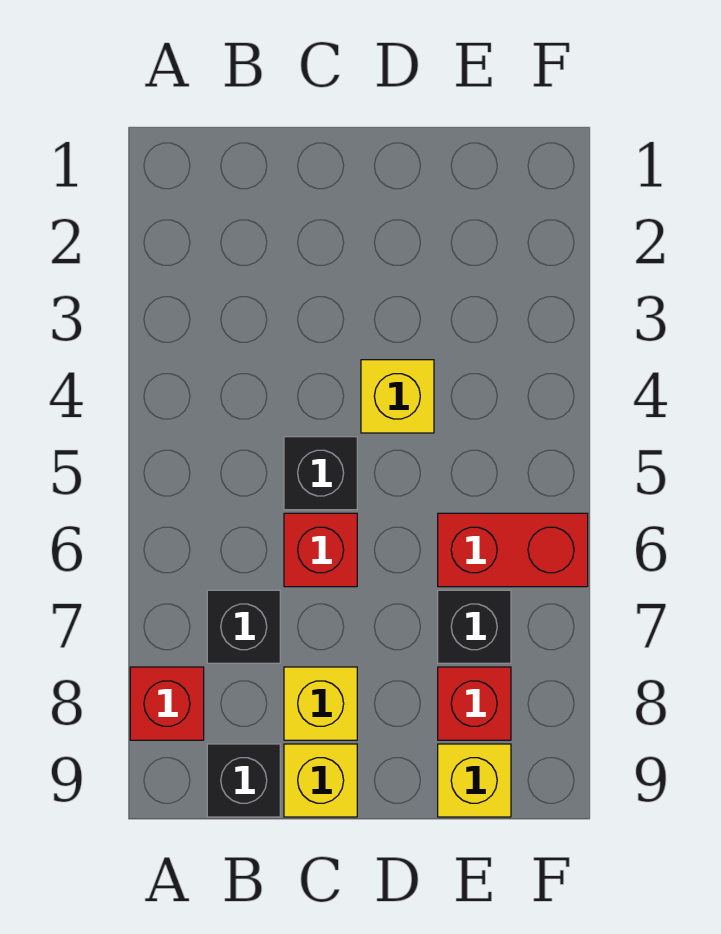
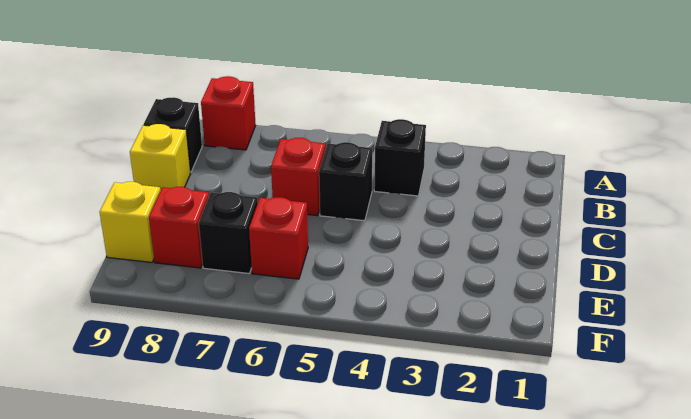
black 1x1 brick [207,590,280,663] -> black 1x1 brick moved to [374,119,426,196]
yellow 1x1 brick [284,667,357,740] -> none
yellow 1x1 brick [361,360,434,433] -> none
red 1x2 brick [438,513,588,587] -> red 1x1 brick [249,197,308,279]

